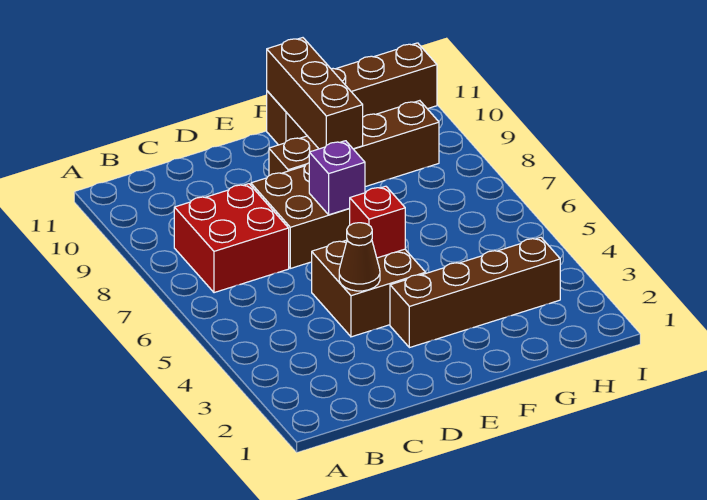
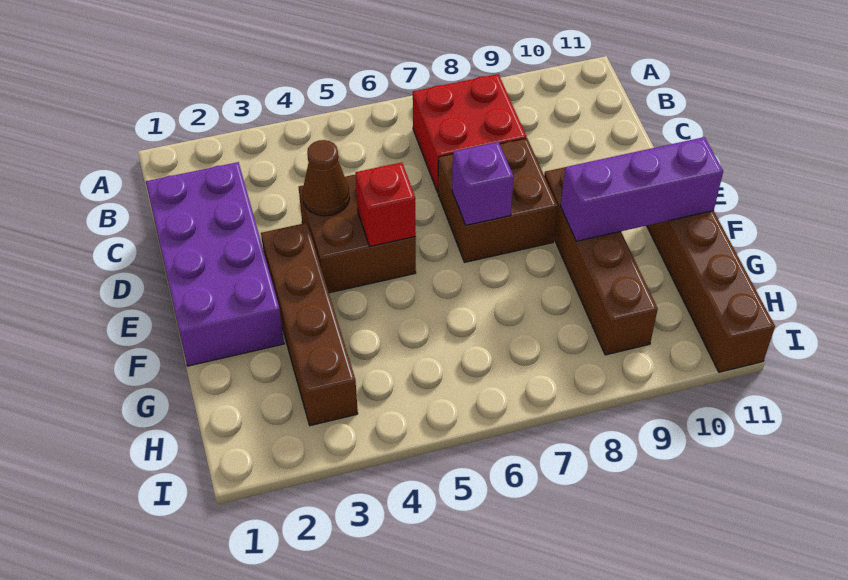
none -> purple 2x4 brick [146,162,284,366]
brown 1x3 brick [267,38,363,149] -> purple 1x3 brick [561,137,723,241]

